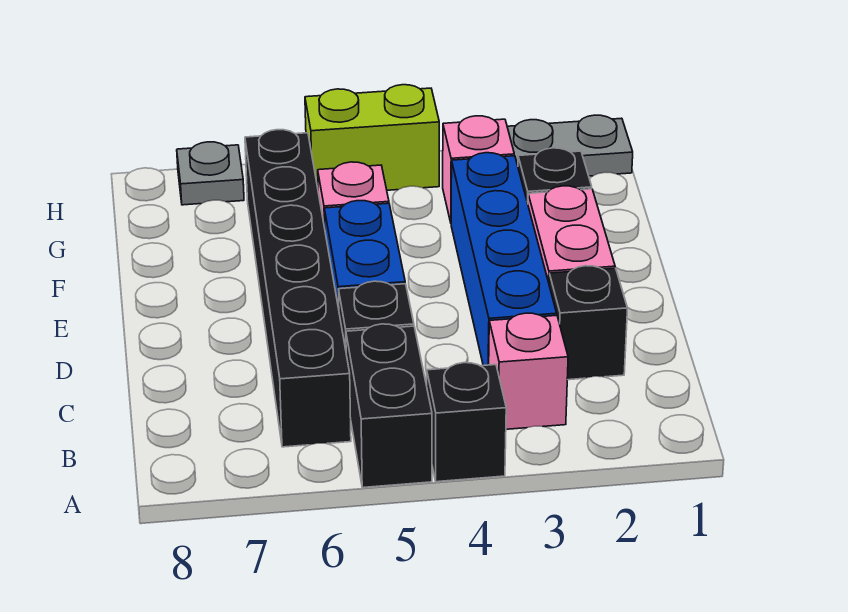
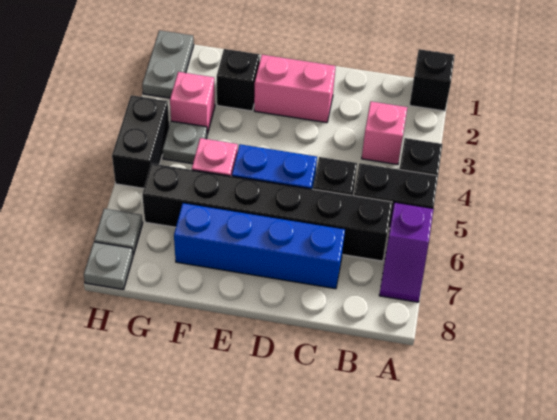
none -> purple 1x2 slope [379,202,434,302]
black 1x1 brick [549,266,628,380] -> black 1x1 brick moved to [410,49,455,111]
blue 1x4 brick [451,153,557,366] -> blue 1x4 brick moved to [174,203,345,289]
none -> grey 1x1 plate [162,121,207,164]
lime 1x2 brick [305,85,439,190] -> black 1x2 brick [112,95,169,188]
none -> grey 1x1 plate [84,242,133,290]

